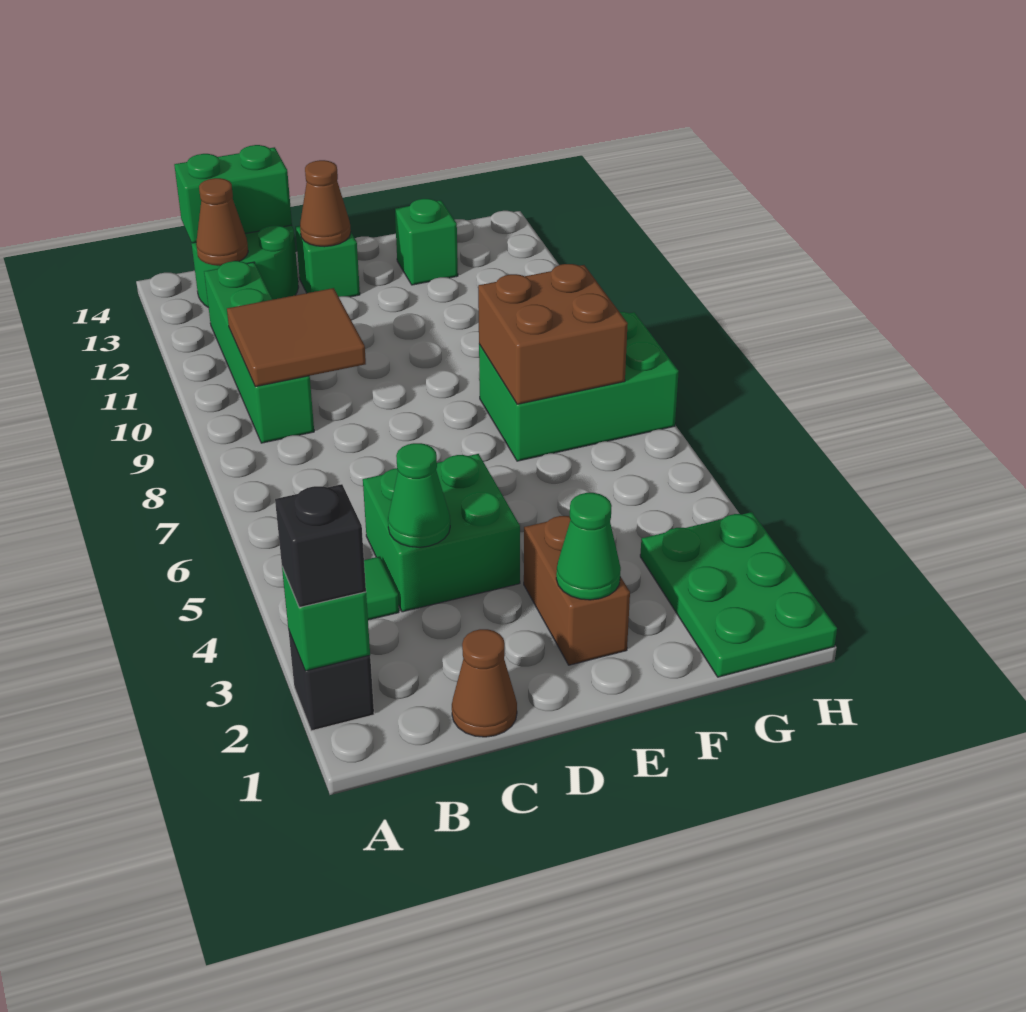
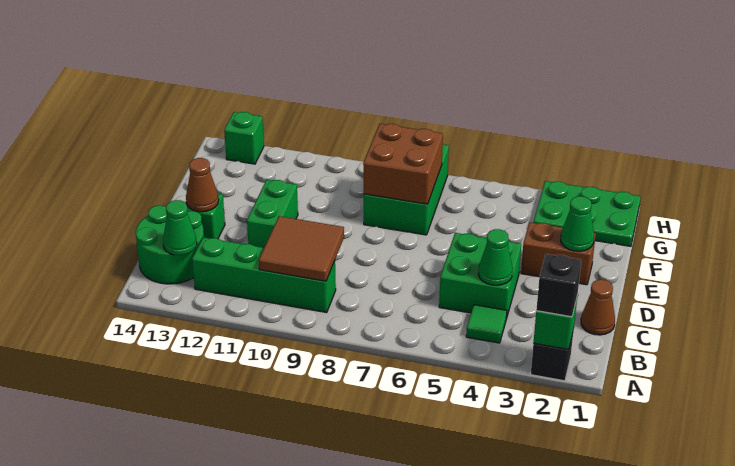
brown 1x1 cone [196,178,248,266] -> green 1x1 cone [163,200,197,255]
green 1x2 brick [174,145,292,243] -> green 1x2 brick moved to [247,180,298,248]
green 1x1 brick [395,199,458,285] -> green 1x1 brick moved to [224,112,264,164]

